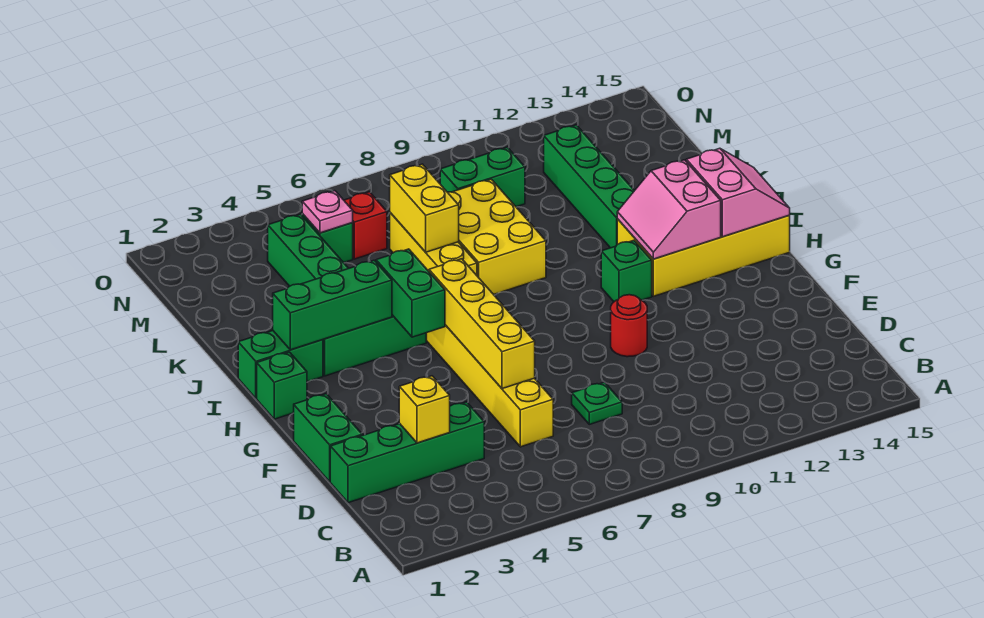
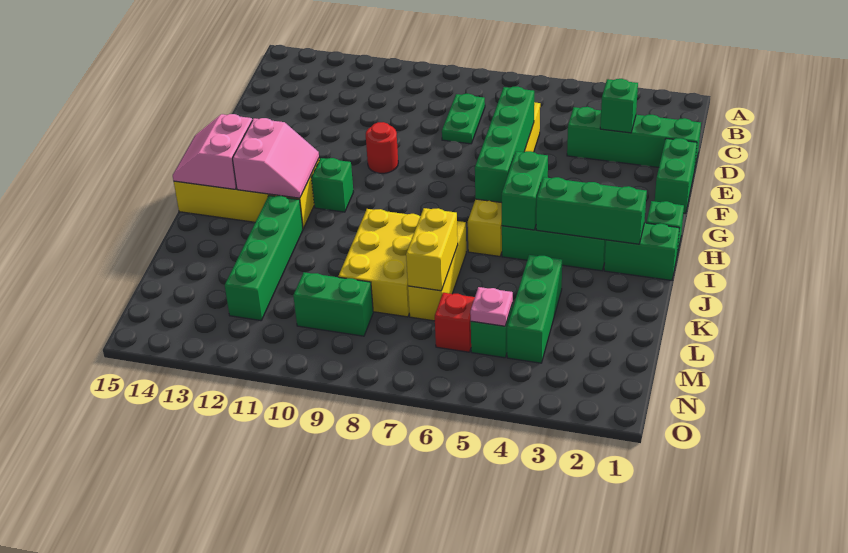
yellow 1x1 brick [399,376,450,443] -> green 1x1 brick [600,79,638,133]
green 1x1 plate [572,382,622,424] -> green 1x2 plate [442,94,485,144]
yellow 1x4 brick [429,259,535,389] -> green 1x4 brick [475,87,534,203]

